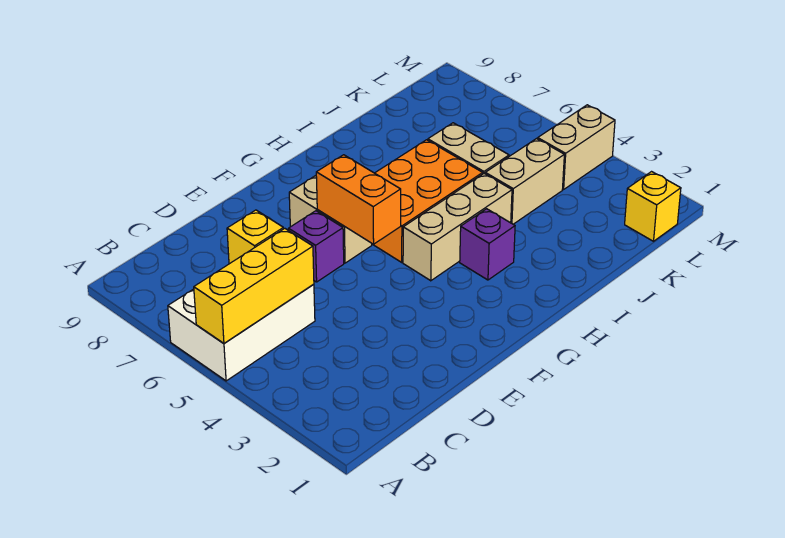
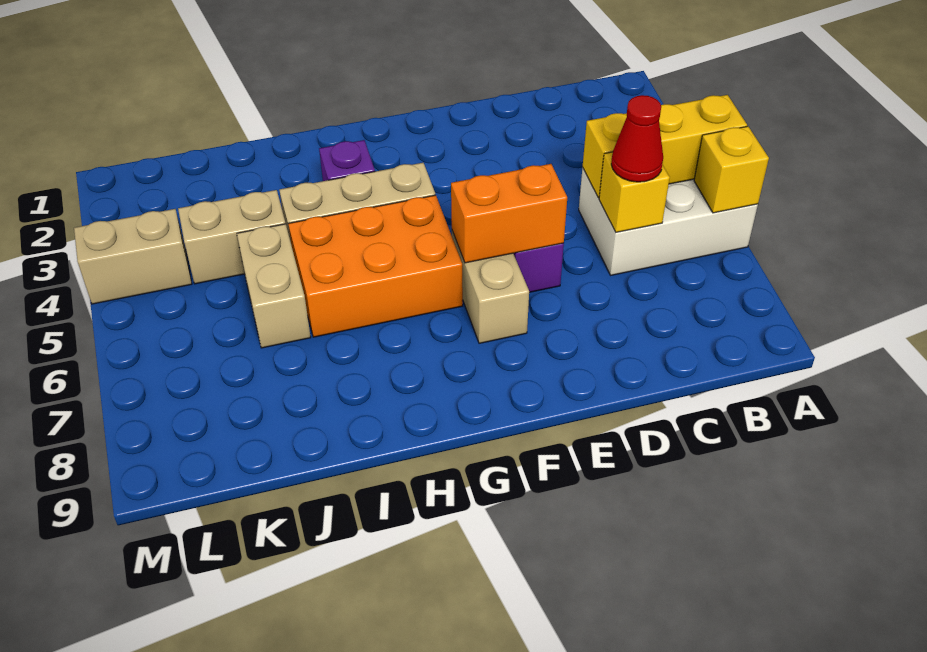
none -> red 1x1 cone [611,95,663,182]
orange 1x2 brick [316,155,401,244] -> orange 1x2 brick turned to [451,164,567,263]
yellow 1x1 brick [625,172,681,241] -> yellow 1x1 brick moved to [694,126,769,213]

